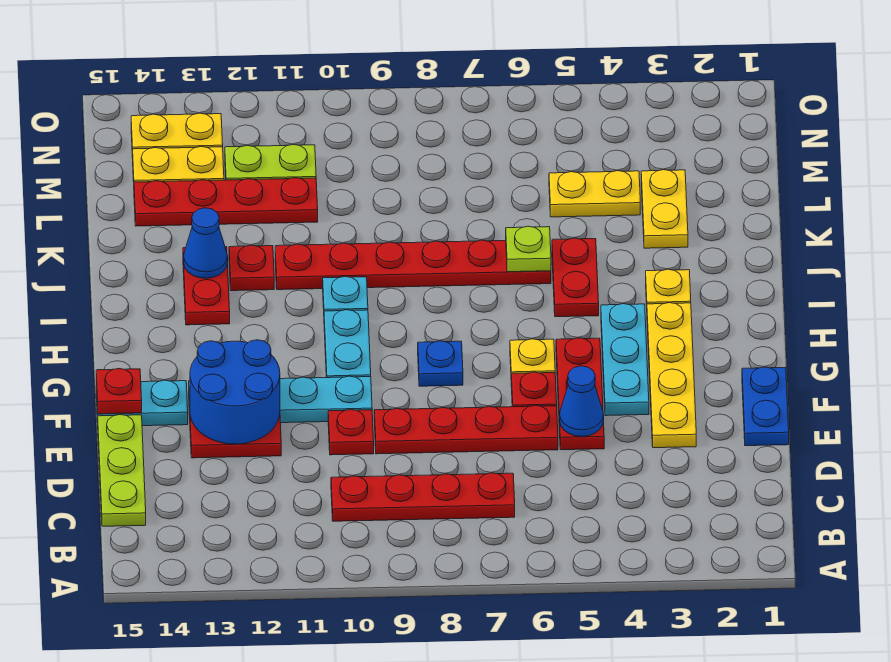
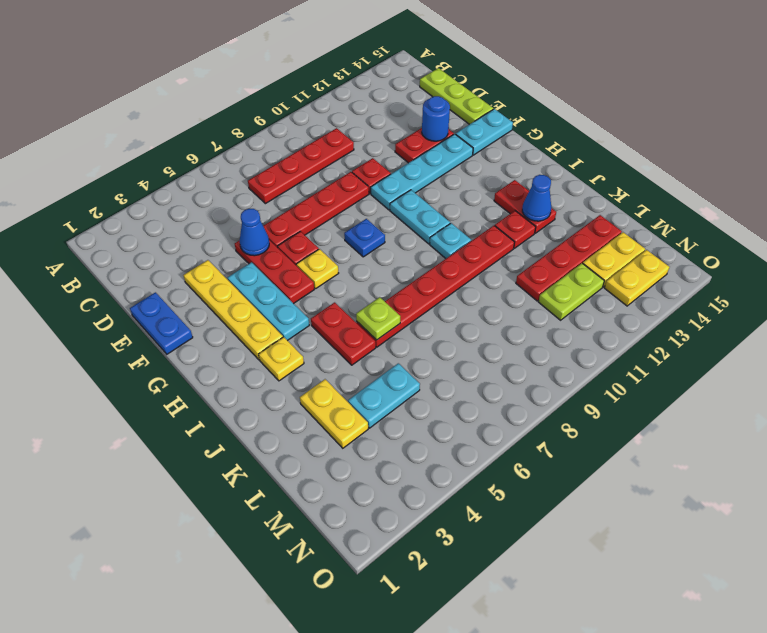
blue 2x2 round brick [190,340,280,444] -> blue 1x1 round brick [422,96,450,141]
red 1x1 plate [96,368,142,414] -> none
yellow 1x2 plate [549,171,640,217] -> cyan 1x2 plate [348,363,420,428]

